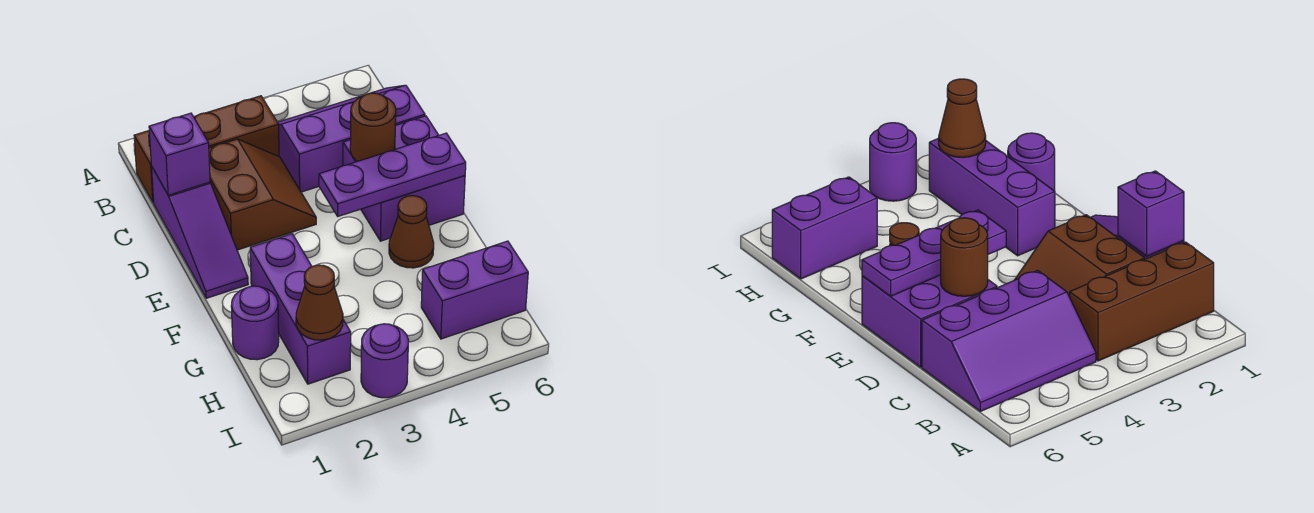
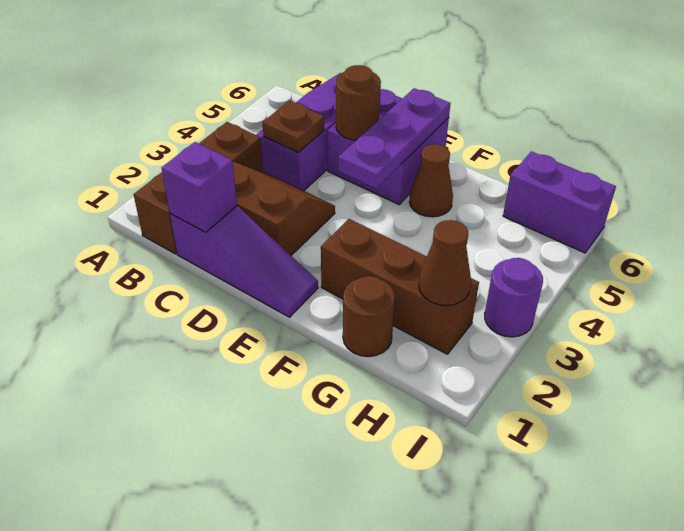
none -> brown 1x1 plate [263,101,324,152]
purple 1x3 brick [250,234,351,384] -> brown 1x3 brick [321,219,479,354]
purple 1x1 round brick [231,286,279,360] -> brown 1x1 round brick [343,276,395,357]
purple 1x2 brick [421,241,528,339] -> purple 1x2 brick turned to [503,151,616,253]

